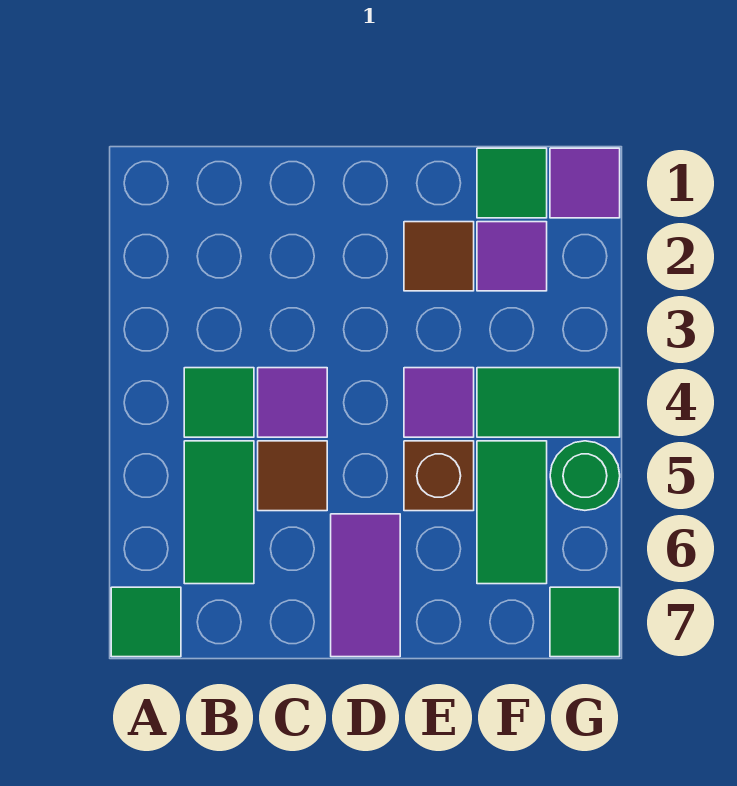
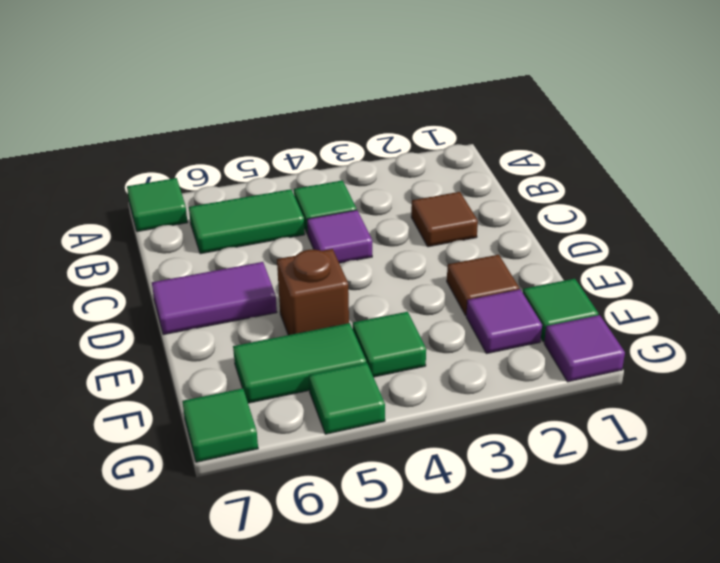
brown 1x1 tile [258,441,327,511] -> brown 1x1 tile moved to [411,192,478,247]
purple 1x1 tile [404,368,474,437] -> none
green 1x2 tile [477,368,620,437] -> green 1x1 tile [353,312,426,377]
green 1x1 round brick [550,441,620,510] -> green 1x1 tile [309,363,385,434]

